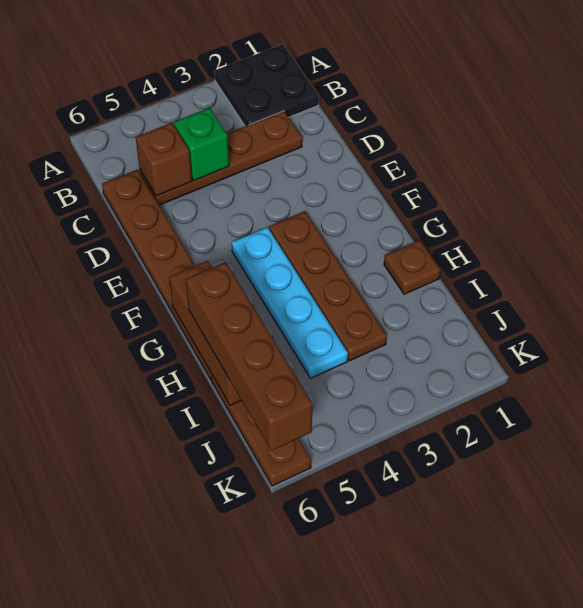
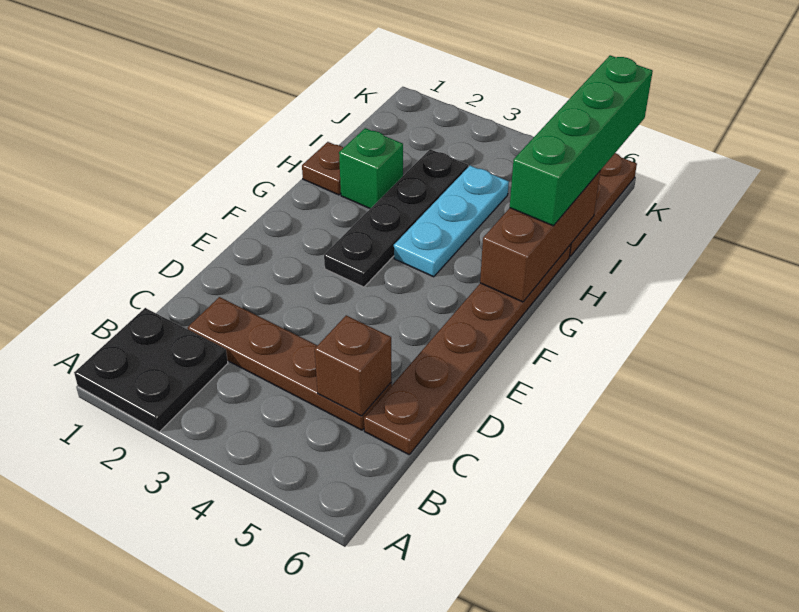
green 1x1 brick [174,108,229,181] -> green 1x1 brick moved to [339,128,403,209]
brown 1x4 plate [269,211,387,361] -> black 1x4 plate [324,149,468,287]
cyan 1x4 plate [232,227,348,378] -> cyan 1x3 plate [394,166,509,277]
brown 1x4 brick [186,262,312,451] -> green 1x4 brick [510,55,653,226]

